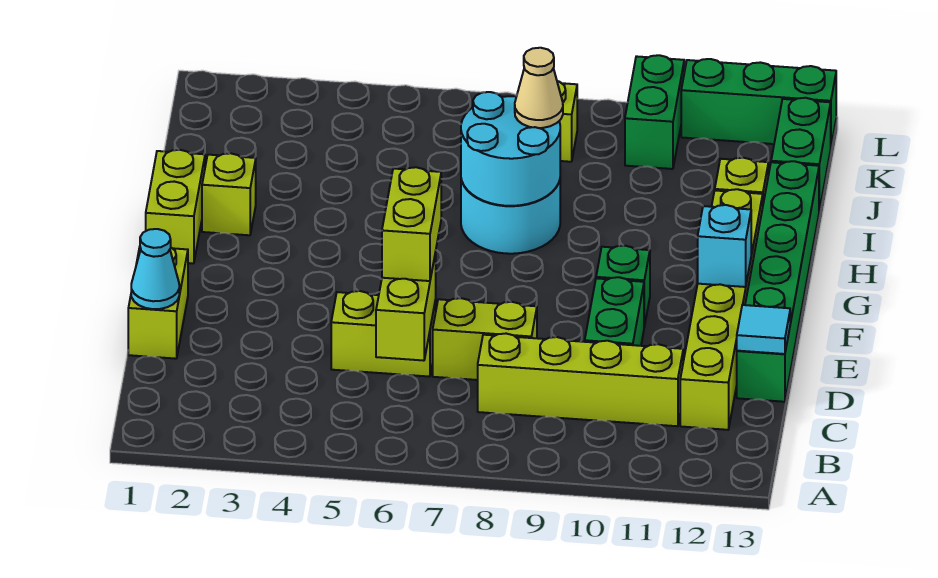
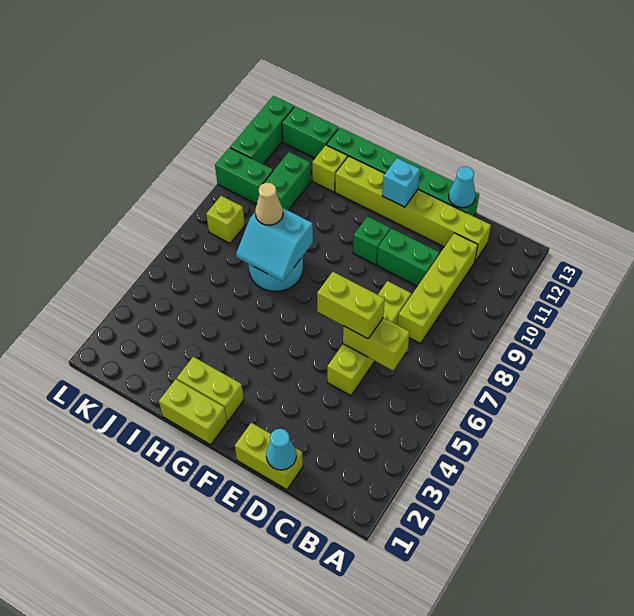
cyan 1x1 tile [737,305,790,354] -> cyan 1x1 cone [449,166,475,208]
lime 1x1 brick [202,153,256,235] -> lime 1x2 brick [177,357,244,422]
cyan 2x2 round brick [461,92,560,206] -> cyan 2x2 slope [236,208,313,282]
none -> green 1x2 brick [264,152,311,210]

